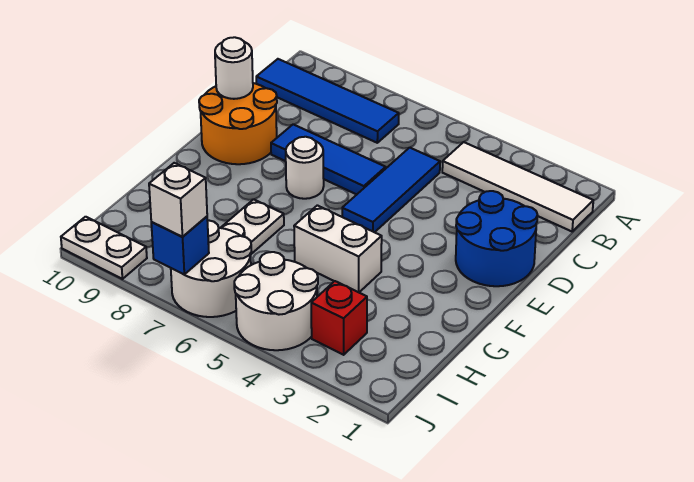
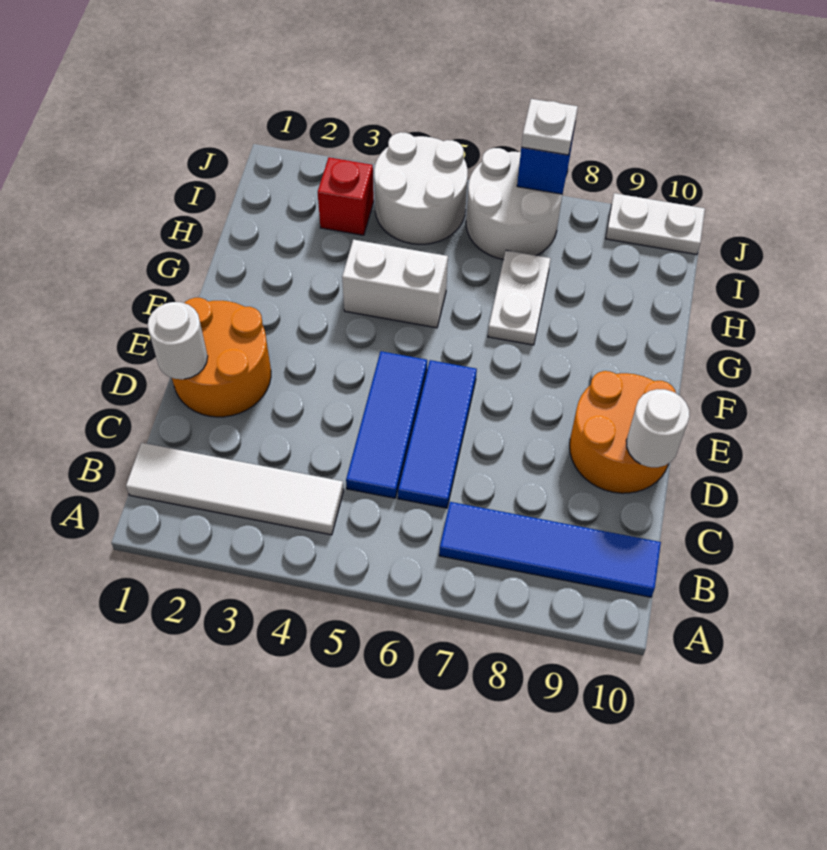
blue 2x2 round brick [456,191,538,286] -> orange 2x2 round brick [172,298,271,417]
blue 1x3 tile [271,124,386,194] -> blue 1x3 tile turned to [398,360,477,508]
white 1x1 round brick [286,137,324,199] -> white 1x1 round brick moved to [148,302,208,379]
white 1x1 brick [149,163,207,237] -> white 1x1 plate [521,99,578,155]

